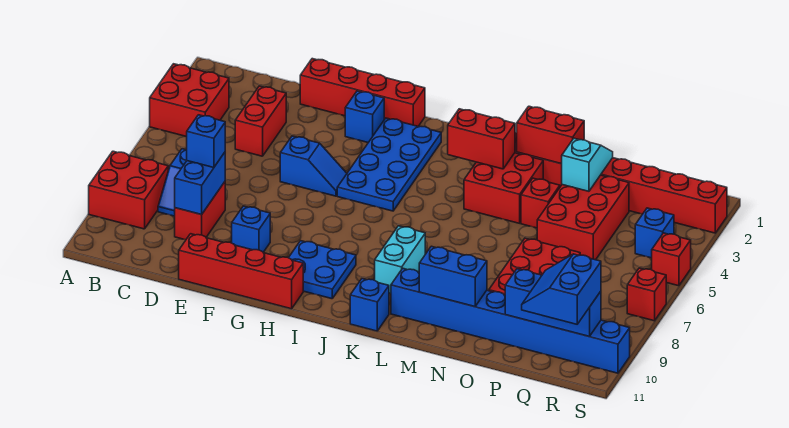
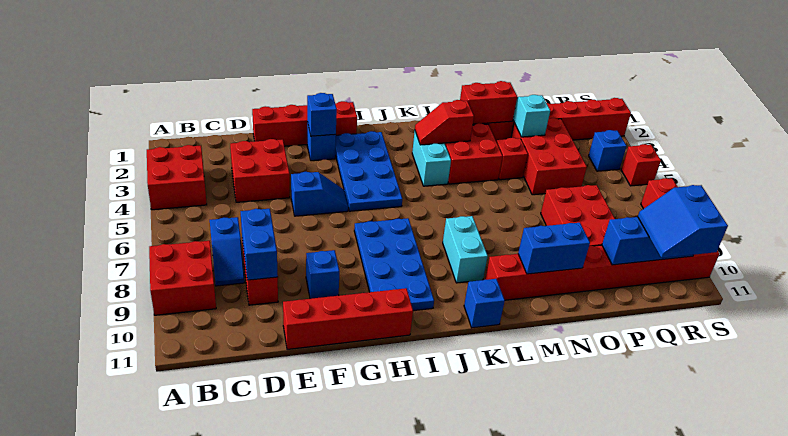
red 1x2 brick [235,86,286,156] -> red 2x2 brick [230,139,290,202]
blue 1x1 brick [187,115,225,168] -> blue 1x1 brick moved to [307,93,337,136]
blue 2x2 plate [289,241,356,299] -> blue 2x4 plate [354,218,434,311]
none -> cyan 1x2 brick [412,132,451,186]
red 1x2 brick [448,109,515,169] -> red 1x2 slope [415,100,474,145]
blue 1x8 brick [391,268,630,373] -> red 1x8 brick [485,245,719,300]

